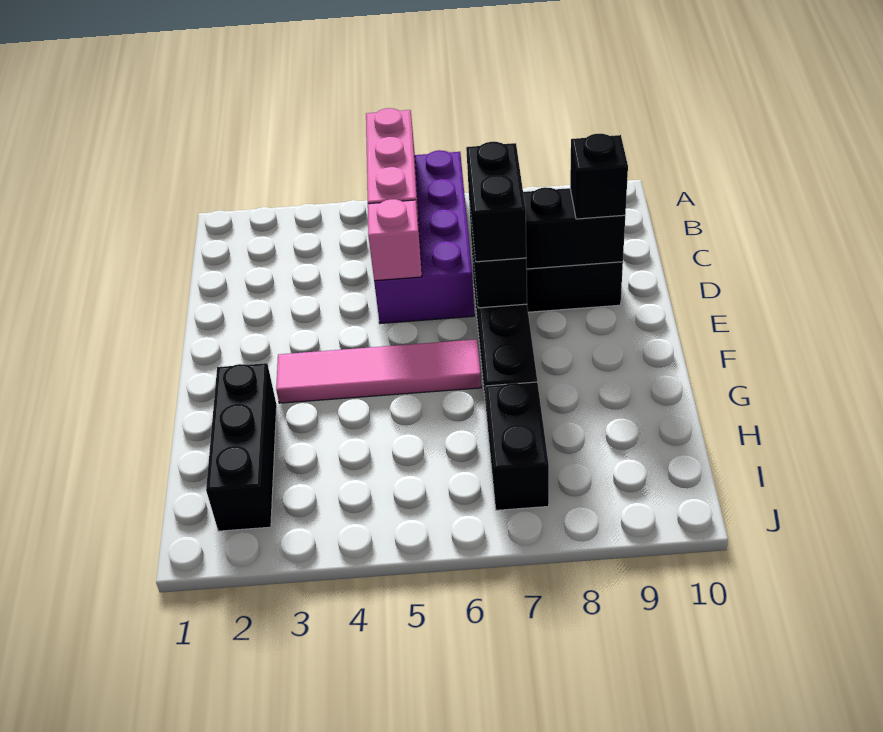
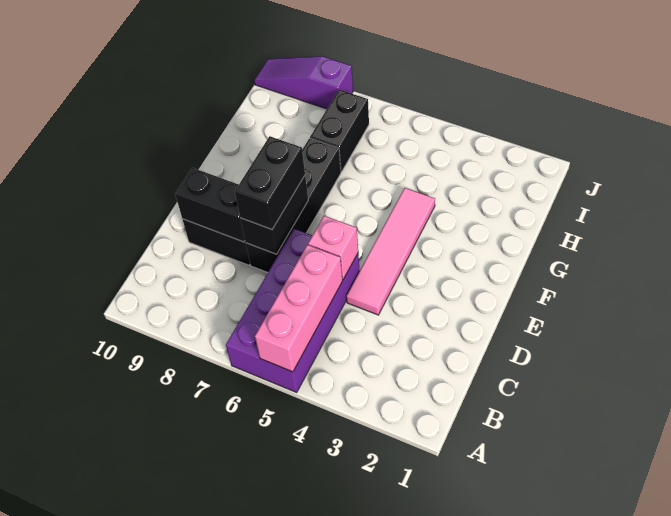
black 1x1 brick [570,134,628,219] -> none
pink 1x4 tile [276,339,481,403] -> pink 1x4 tile turned to [346,188,435,315]
black 1x3 brick [206,363,277,531] -> none
none -> purple 1x3 slope [254,56,353,109]

